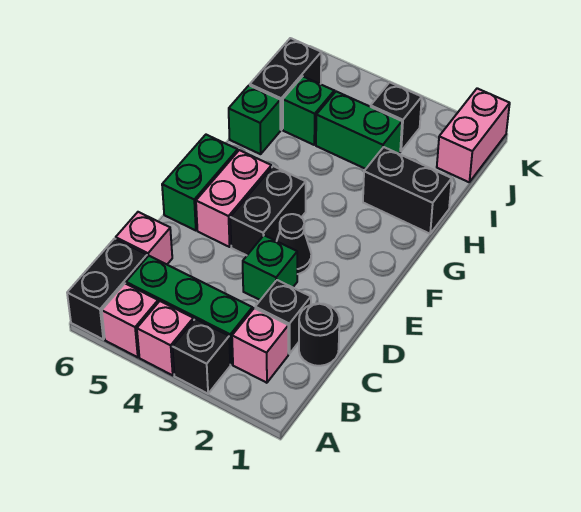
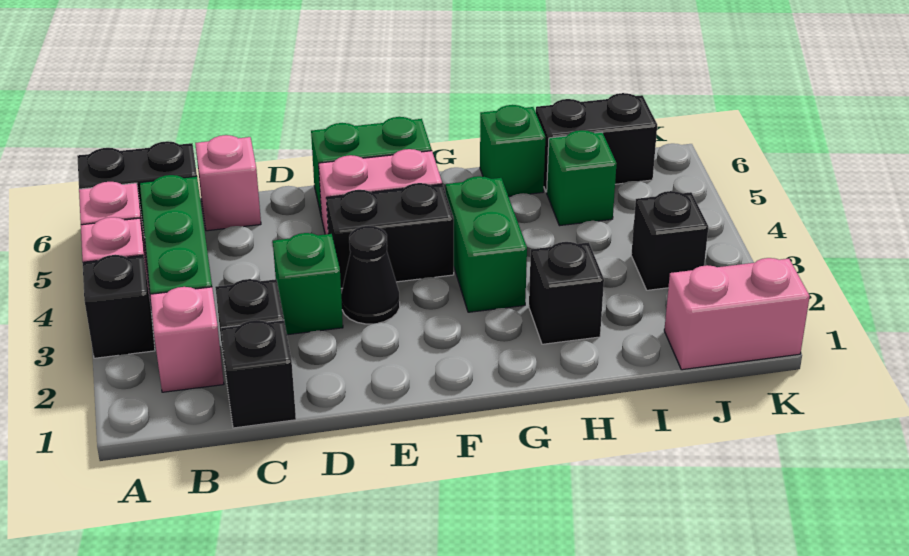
black 1x1 round brick [299,303,340,366] -> black 1x1 brick [221,320,296,428]
black 1x2 brick [363,147,452,234] -> black 1x1 brick [529,242,604,344]
green 1x2 brick [316,92,402,169] -> green 1x2 brick moved to [446,176,527,312]

